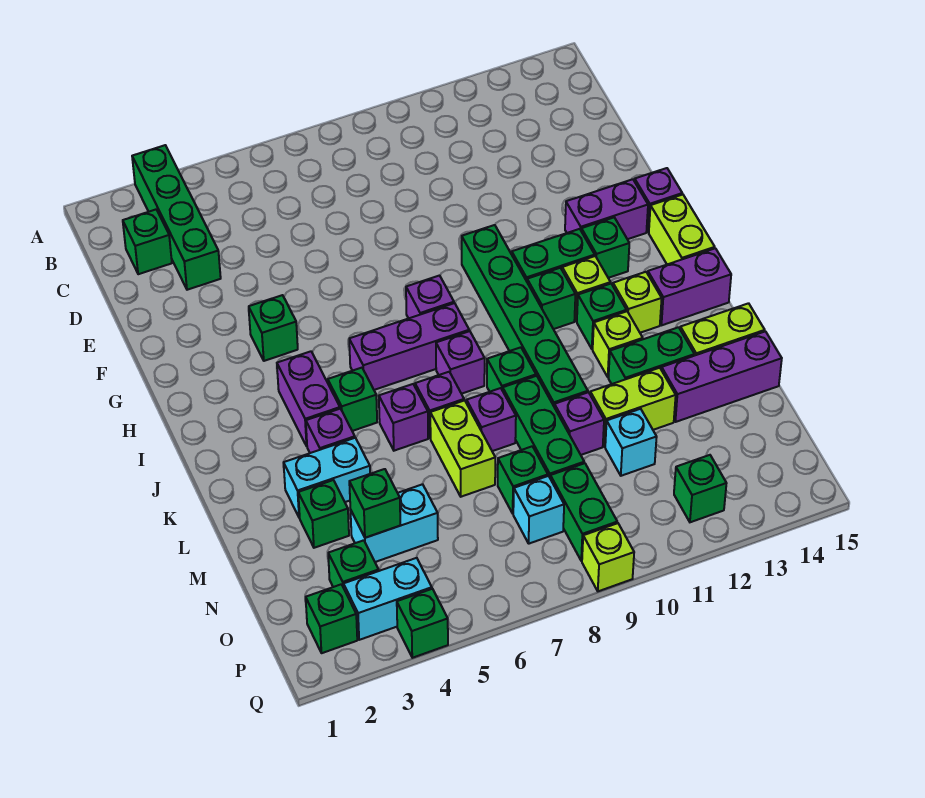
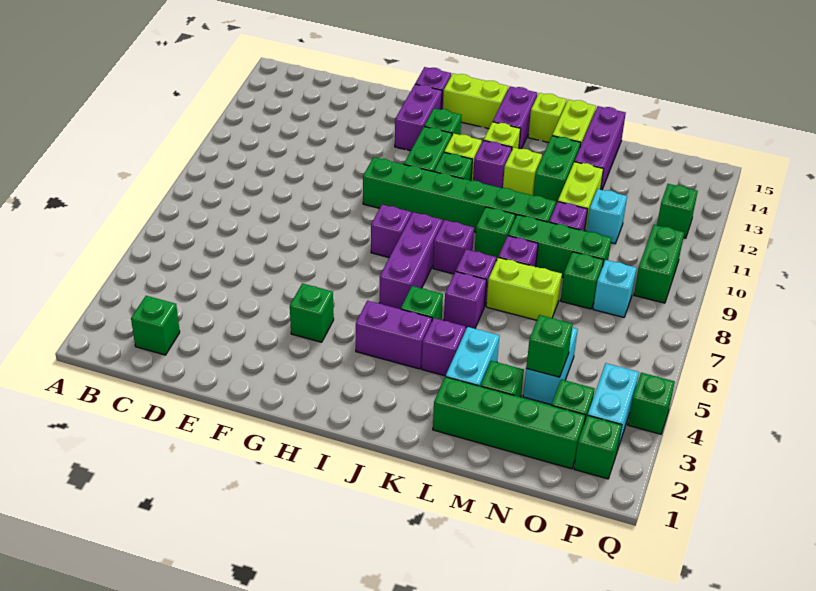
green 1x4 brick [132,145,221,290] -> green 1x4 brick moved to [433,377,585,469]
green 1x1 brick [577,284,627,349] -> purple 1x1 brick [473,140,512,188]
green 1x2 brick [550,463,617,561] -> green 1x2 brick turned to [634,225,684,303]
lime 1x1 brick [582,523,634,591] -> lime 1x1 brick moved to [528,93,567,143]

